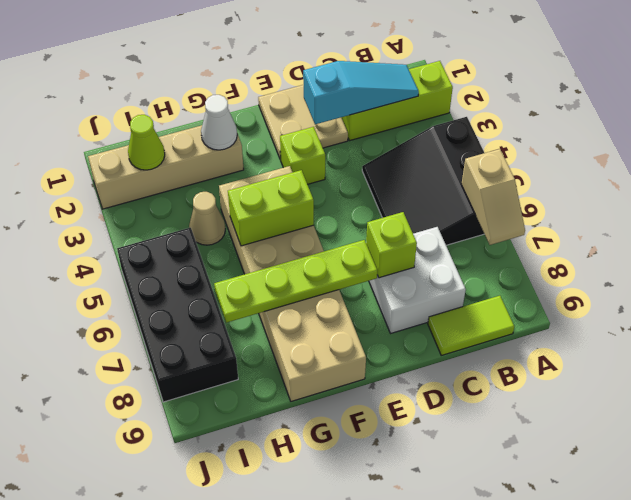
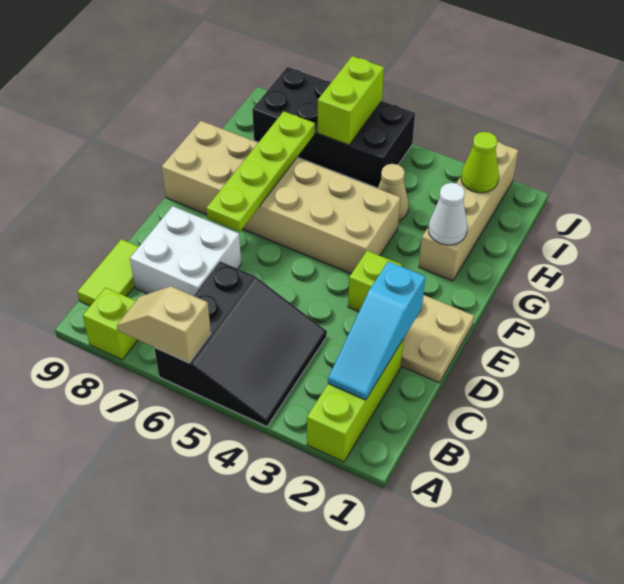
black 3x3 slope [362,117,484,245] -> black 3x3 slope turned to [154,261,327,426]
lime 1x1 brick [366,212,417,278] -> lime 1x1 brick moved to [83,288,138,360]
lime 1x2 brick [228,170,314,246] -> lime 1x2 brick moved to [317,56,384,145]

